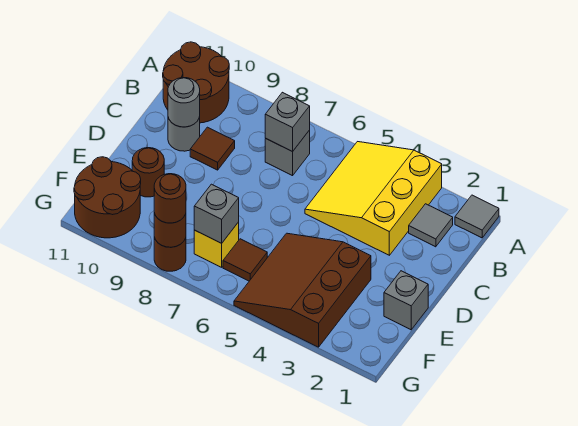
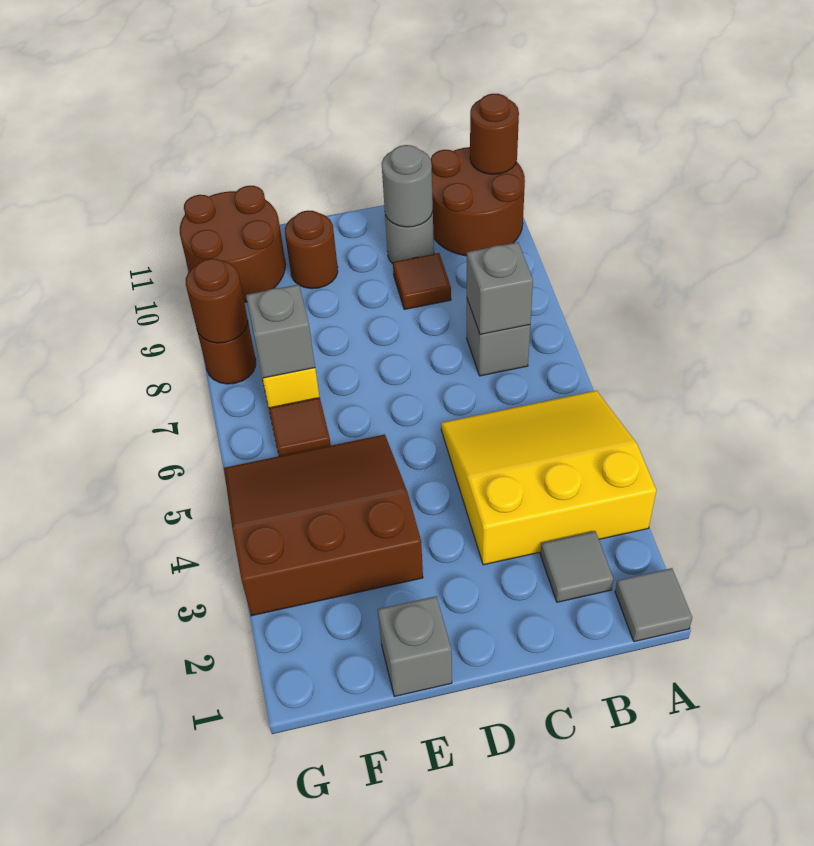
brown 1x1 round brick [154,174,186,223] -> brown 1x1 round brick moved to [470,94,519,174]

